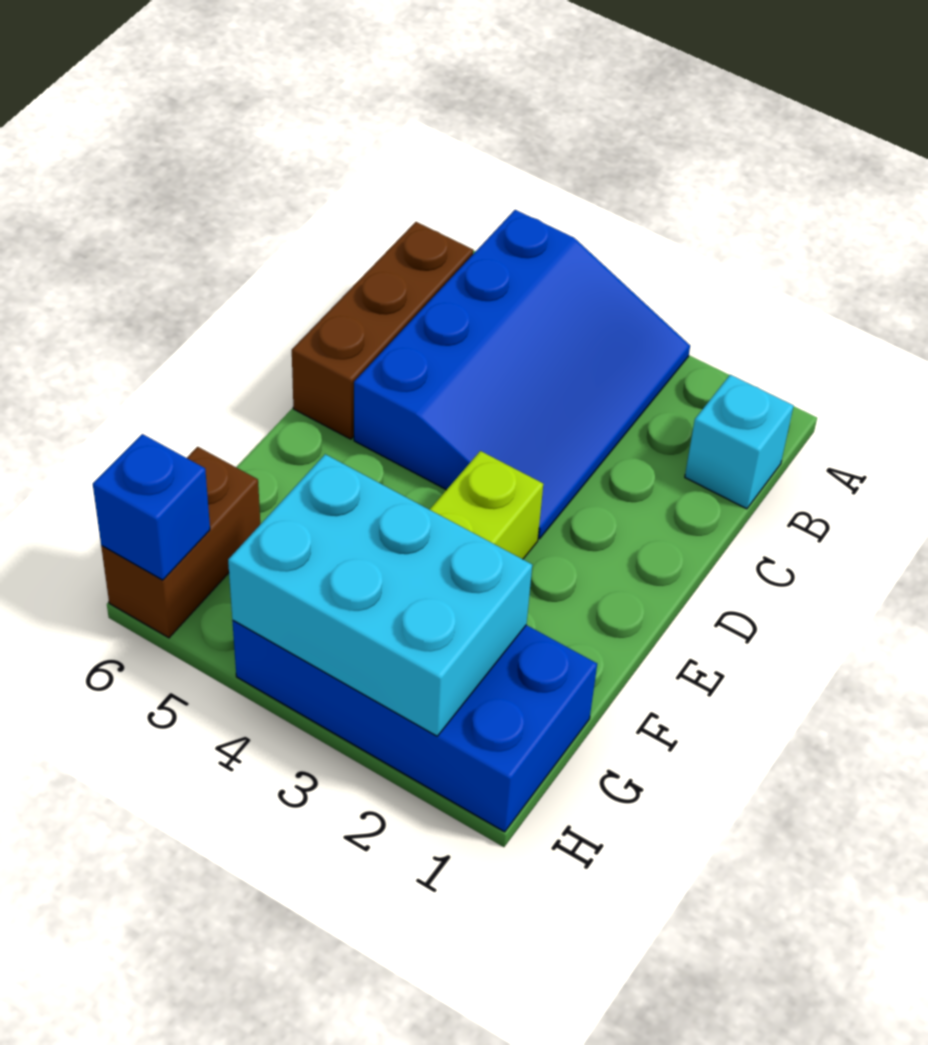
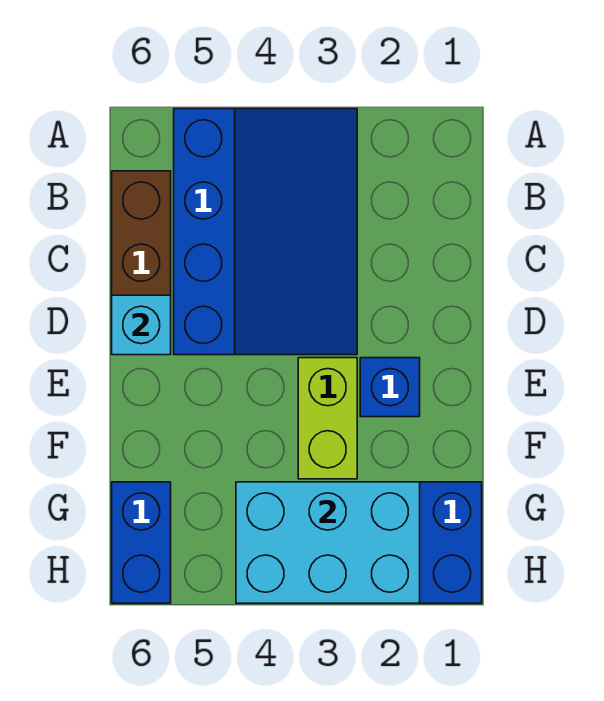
cyan 1x1 brick [685,375,794,509] -> cyan 1x1 brick moved to [112,295,171,355]
brown 1x2 brick [101,447,260,638] -> blue 1x2 brick [112,482,171,603]
blue 1x1 brick [93,434,210,580] -> blue 1x1 brick moved to [360,358,420,417]

